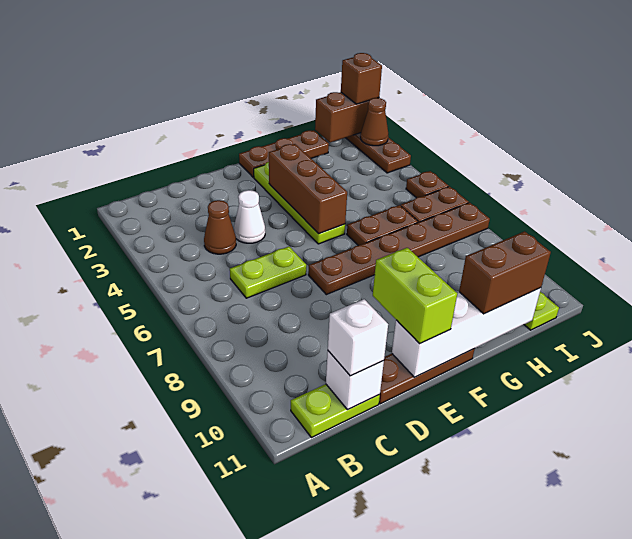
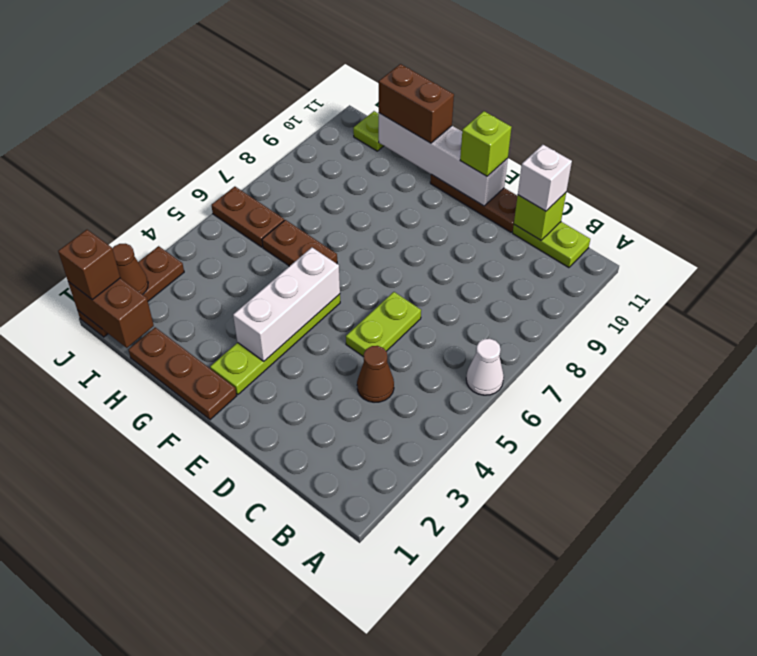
lime 1x2 plate [230,247,306,298] -> lime 1x2 plate turned to [346,292,421,357]
white 1x1 brick [326,351,384,410] -> lime 1x1 brick [514,193,566,240]
white 1x1 cone [234,190,265,243] -> white 1x1 cone moved to [466,339,504,395]
brown 1x6 plate [308,203,490,295] -> none
lime 1x2 brick [373,248,457,344] -> lime 1x1 brick [460,111,512,176]
brown 1x3 brick [269,144,347,234] -> white 1x3 brick [233,248,340,361]
brown 1x1 plate [406,171,449,198] -> none

